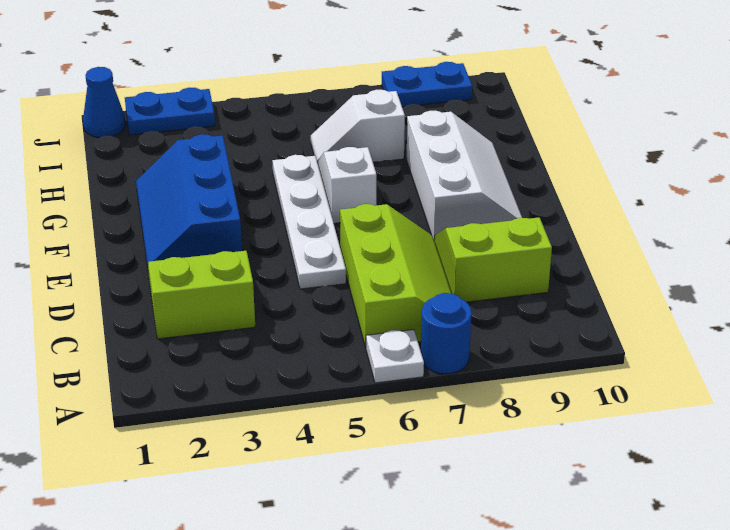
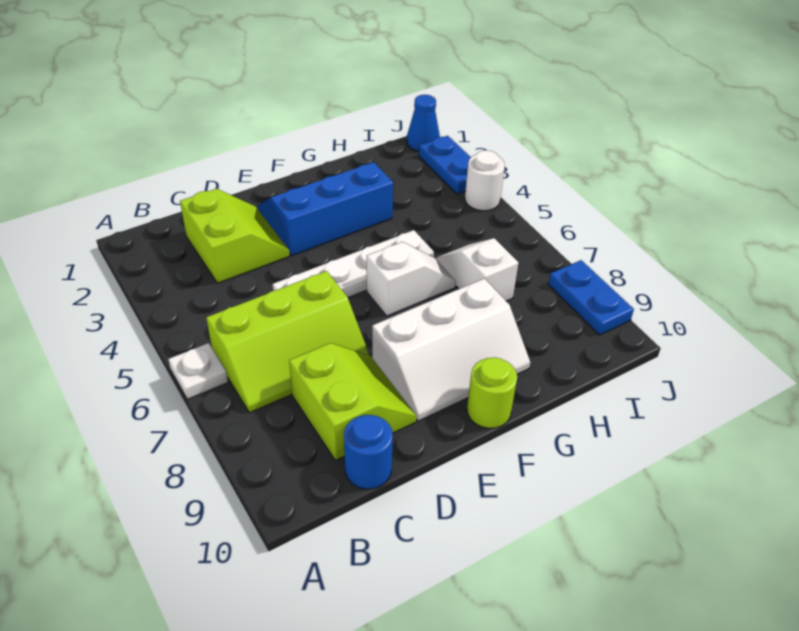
blue 1x1 round brick [421,293,471,374] -> blue 1x1 round brick moved to [344,415,393,489]
none -> lime 1x1 round brick [467,357,517,428]
none -> white 1x1 round brick [465,150,505,211]

